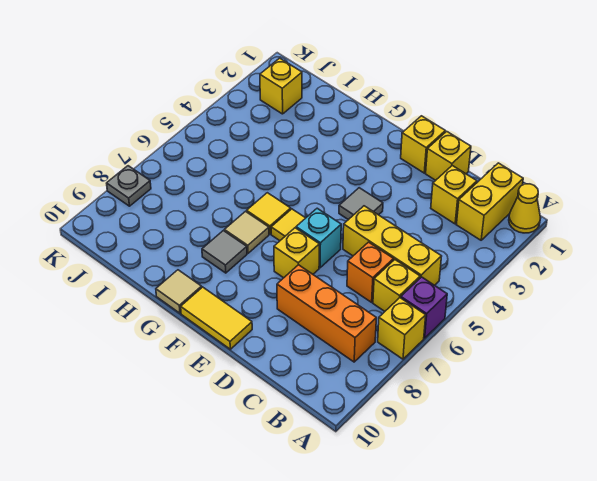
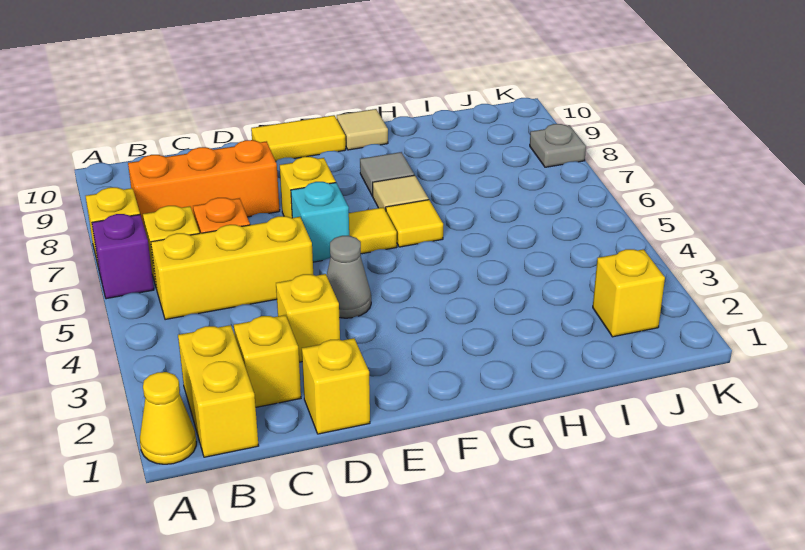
yellow 1x1 brick [401,116,445,173] -> yellow 1x1 brick moved to [276,274,340,362]
grey 1x1 tile [339,188,383,220] -> grey 1x1 cone [326,236,371,318]

